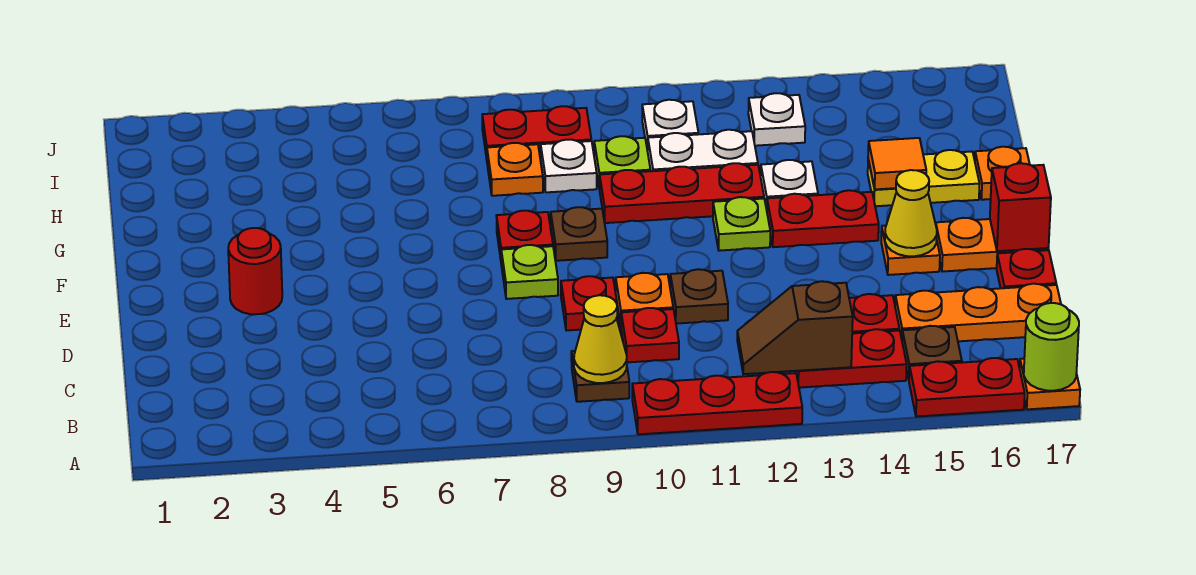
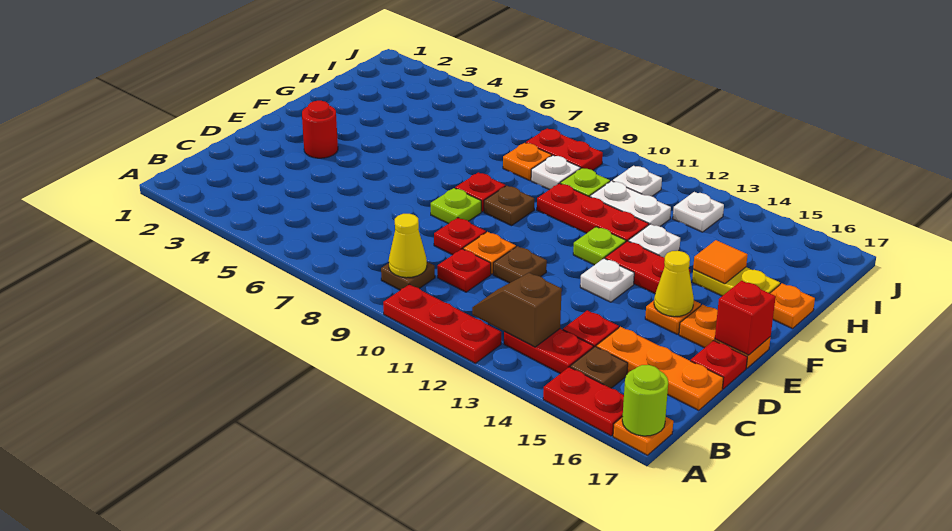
none -> white 1x1 plate [580,258,634,302]

